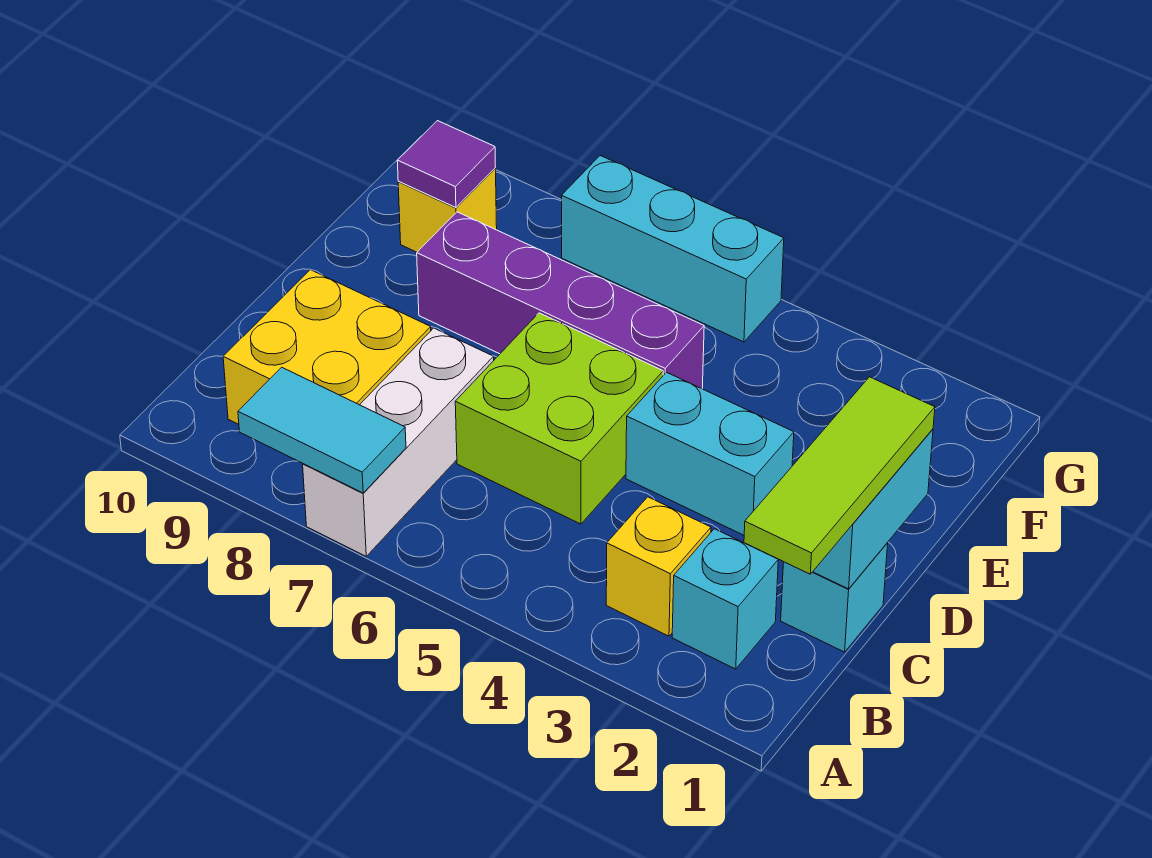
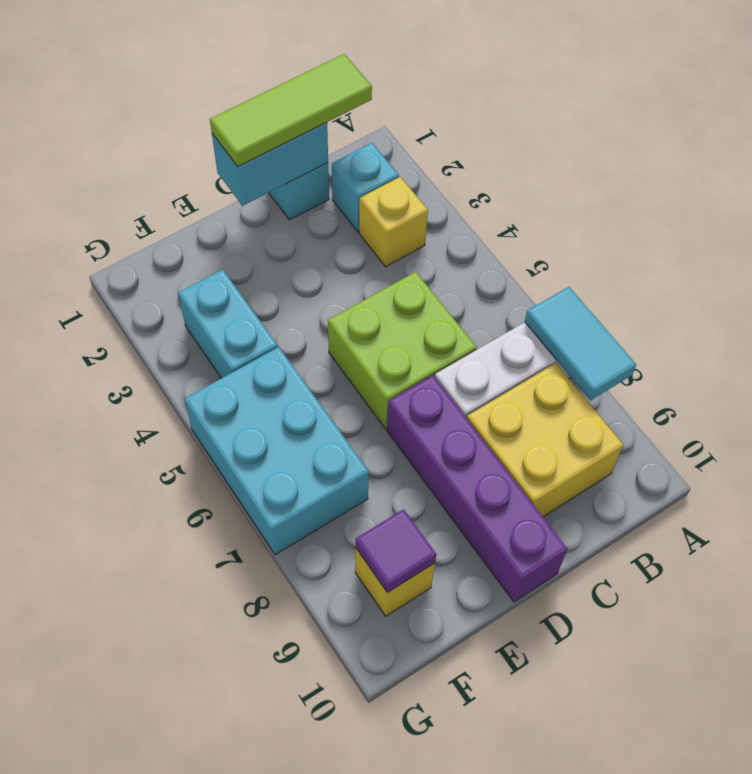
cyan 1x2 brick [626,372,794,535] -> cyan 1x2 brick moved to [178,269,278,378]
purple 1x4 brick [417,212,704,389] -> purple 1x4 brick moved to [387,375,567,602]
cyan 1x3 brick [562,156,784,342] -> cyan 2x3 brick [185,347,369,555]

